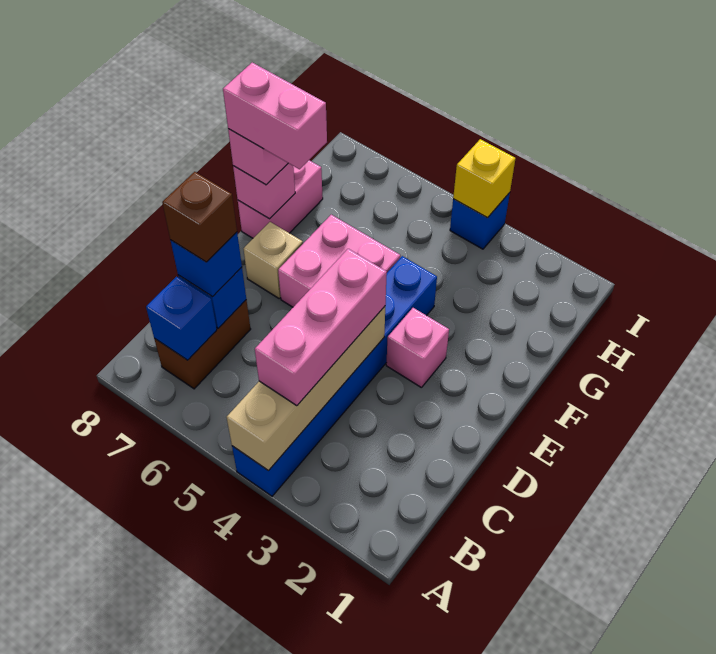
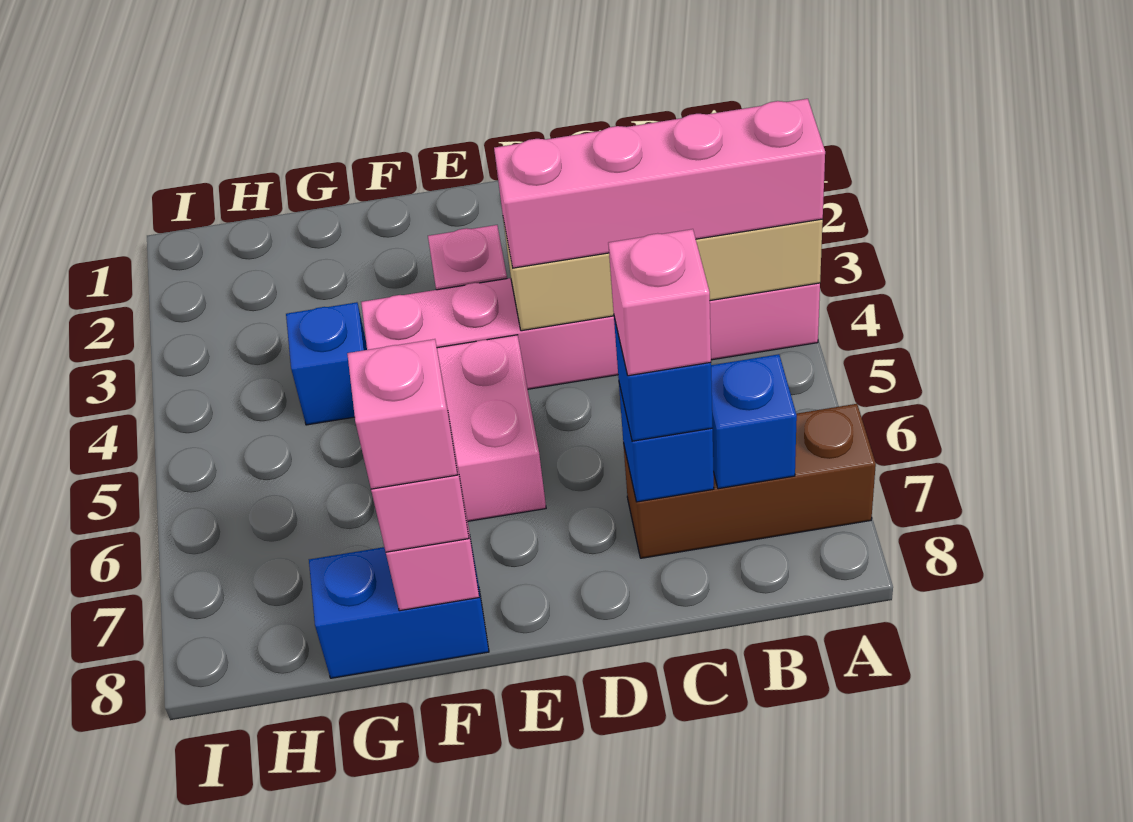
blue 1x6 brick [232,256,437,496] -> pink 1x6 brick [361,278,820,389]
pink 1x3 brick [255,249,387,406] -> pink 1x4 brick [494,99,825,268]
brown 1x2 brick [154,300,251,389] -> brown 1x3 brick [623,404,876,558]
brown 1x1 brick [162,172,237,262] -> pink 1x1 brick [608,229,711,376]
tan 1x1 brick [244,222,303,298] -> none
pink 1x2 brick [223,63,327,169] -> pink 1x1 brick [347,339,458,489]
pink 1x2 brick [238,160,323,238] -> blue 1x2 brick [309,544,489,678]
blue 1x1 brick [450,193,510,249] -> blue 1x1 brick moved to [286,302,367,425]
yellow 1x1 brick [453,139,516,218] -> none

